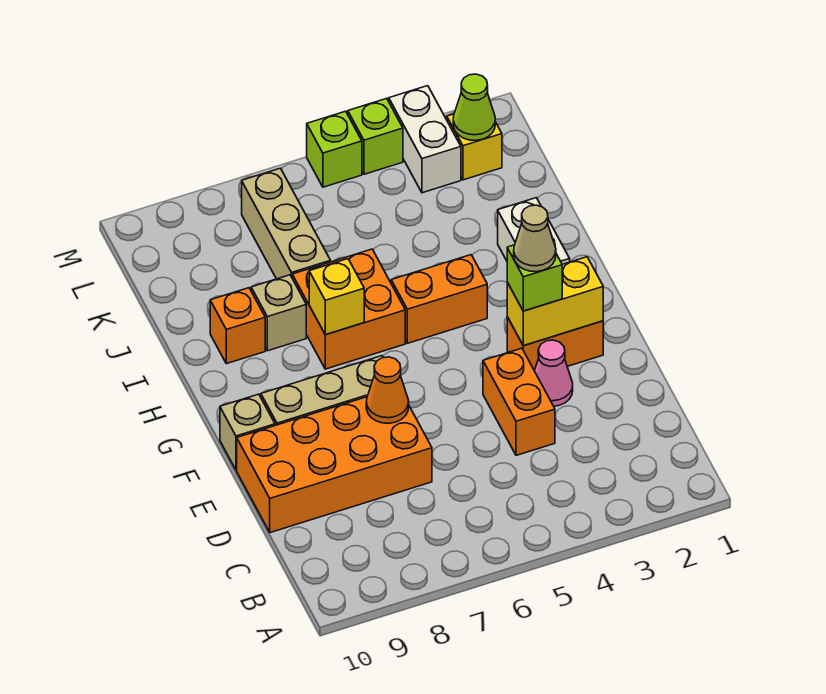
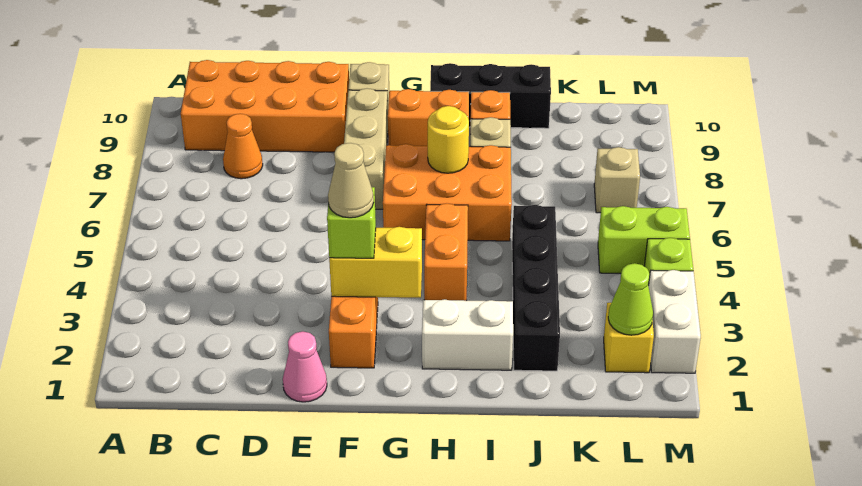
orange 1x2 brick [483,348,555,455] -> orange 1x2 brick moved to [388,89,469,146]
orange 2x4 brick [237,397,432,533] -> orange 2x4 brick turned to [181,60,349,152]
pink 1x1 cone [534,340,573,406] -> pink 1x1 cone moved to [283,332,327,402]
orange 1x1 cone [366,357,409,423] -> orange 1x1 cone moved to [223,114,263,179]
yellow 1x2 brick [507,257,603,346] -> yellow 1x2 brick turned to [329,227,422,298]
orange 2x2 brick [292,249,405,369] -> orange 2x3 brick [383,144,512,241]
yellow 1x1 brick [309,259,364,335] -> yellow 1x1 round brick [428,106,469,173]
none -> black 1x3 brick [430,63,551,128]
none -> black 1x4 brick [512,205,560,371]
tan 1x3 brick [242,168,331,279] -> tan 1x1 brick [594,147,640,213]
white 1x2 brick [389,86,461,193] -> white 1x2 brick turned to [649,270,701,373]
lime 1x1 brick [307,111,362,187] -> lime 1x2 brick [598,206,690,273]

